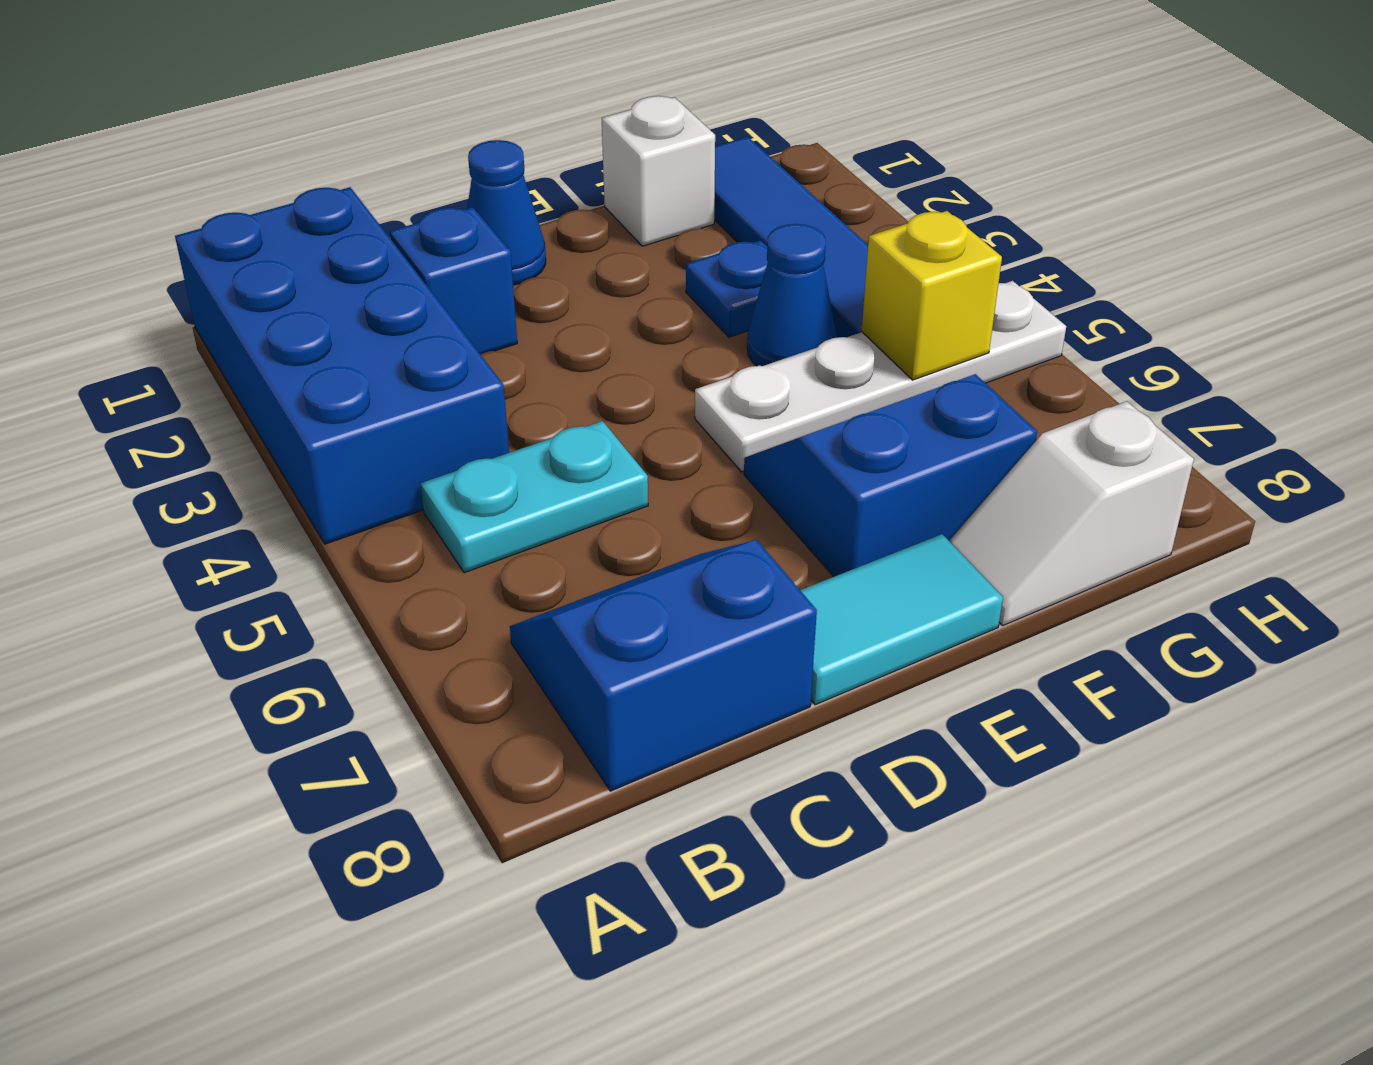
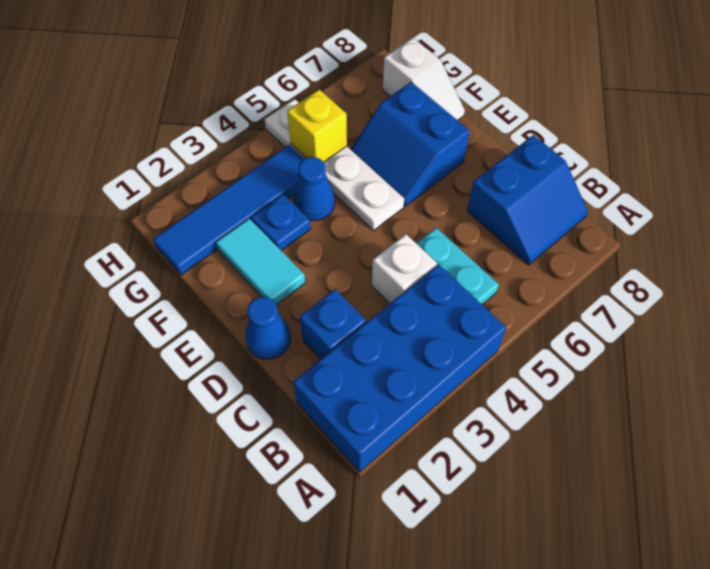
blue 2x2 slope [510,540,817,791] -> blue 2x2 slope turned to [467,135,588,265]
cyan 1x2 tile [800,534,1003,705] -> cyan 1x2 tile moved to [216,219,305,305]
white 1x1 brick [602,96,715,246] -> white 1x1 brick moved to [372,234,437,304]

